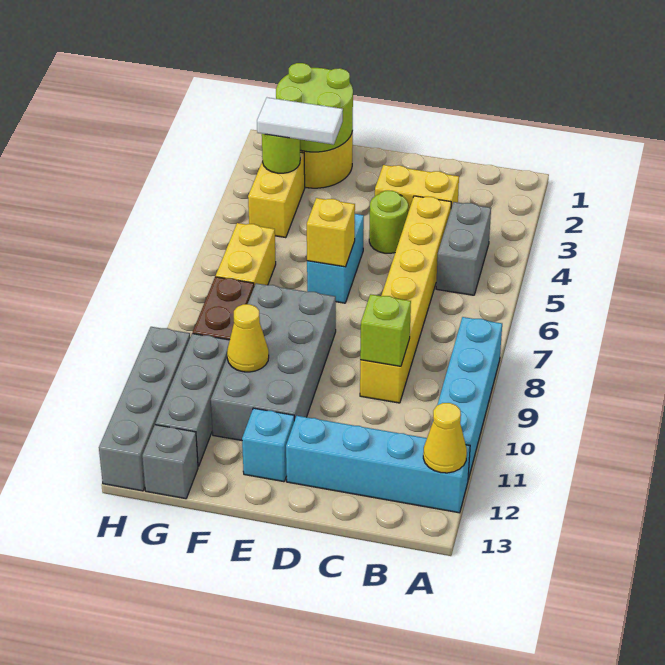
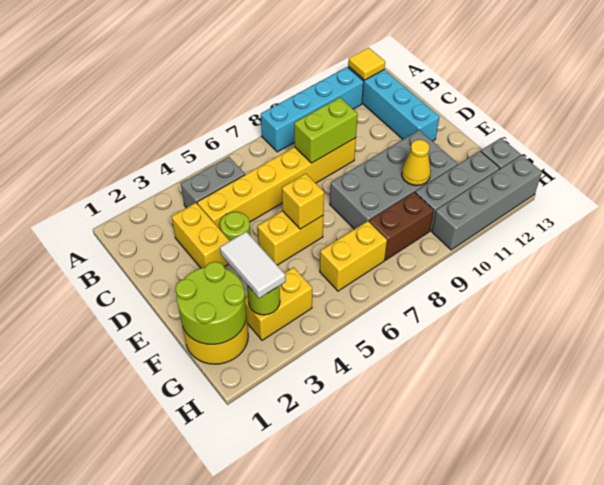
yellow 1x1 cone [423,403,467,473] -> yellow 1x1 tile [348,48,385,80]
lime 1x1 brick [360,294,411,366] -> lime 1x2 brick [294,98,358,163]
cyan 1x2 brick [307,214,364,303] -> yellow 1x2 brick [258,211,324,265]
cyan 1x1 brick [242,408,294,482] -> none

